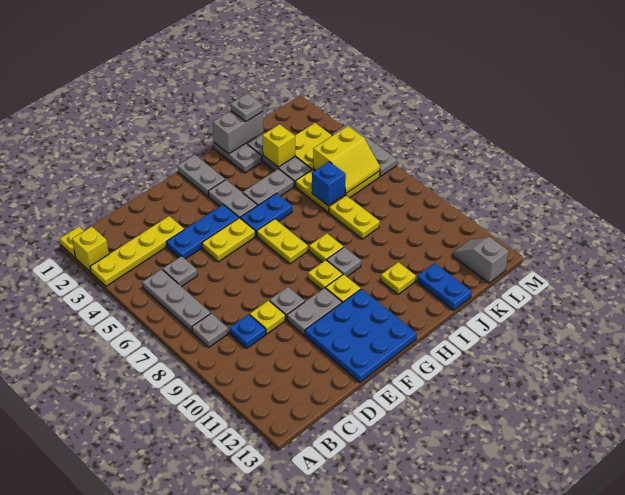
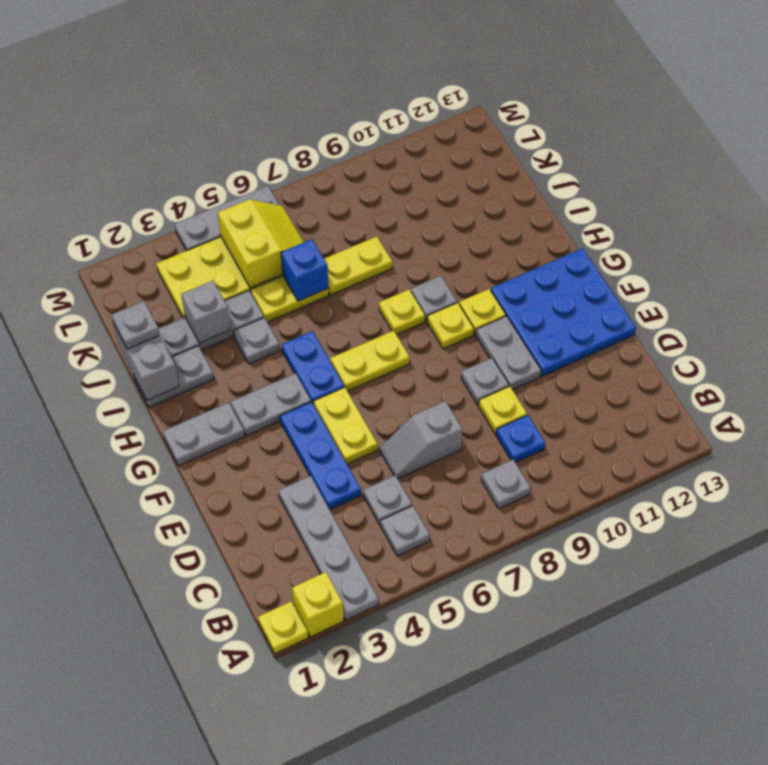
yellow 1x4 plate [90,216,184,286] -> grey 1x4 plate [278,476,379,620]
grey 1x3 plate [142,269,211,332] -> grey 1x1 plate [381,506,430,556]
grey 1x2 plate [243,169,294,206] -> grey 1x1 plate [233,318,280,364]
yellow 1x1 plate [381,262,416,295] -> none
yellow 1x1 brick [263,124,295,167] -> grey 1x1 brick [181,281,231,343]
blue 1x2 plate [417,263,472,310] -> none
grey 1x2 slope [453,237,509,283] -> grey 1x2 slope moved to [380,401,463,478]

